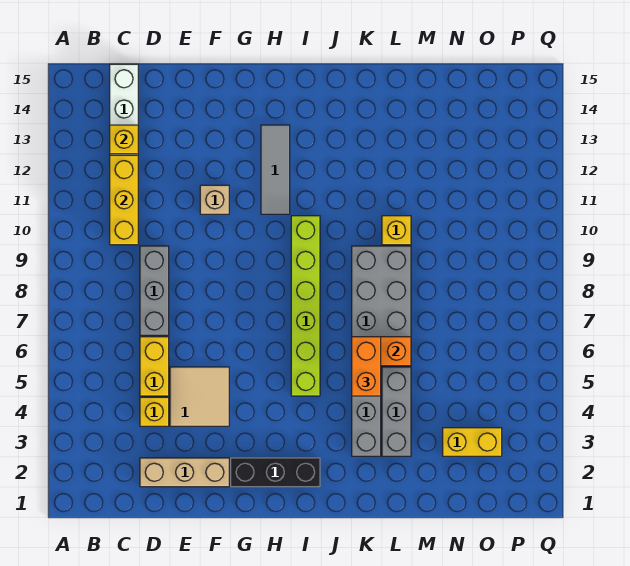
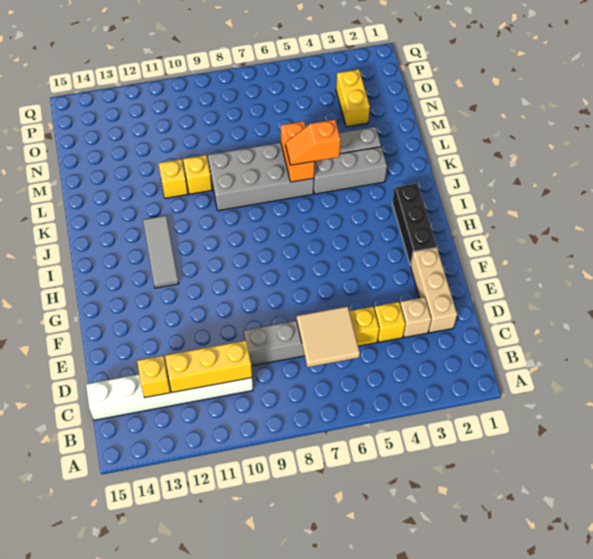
tan 2x2 tile [170,367,229,426] -> tan 2x2 tile moved to [297,306,360,367]
tan 1x1 brick [200,185,229,214] -> tan 1x1 brick moved to [400,297,431,338]
grey 1x3 tile [261,125,290,214] -> grey 1x3 tile turned to [143,216,179,288]
lime 1x6 brick [291,216,320,396] -> none
orange 1x2 brick [352,337,381,396] -> orange 1x2 slope [286,120,341,165]
none -> yellow 1x1 brick [158,159,188,198]

